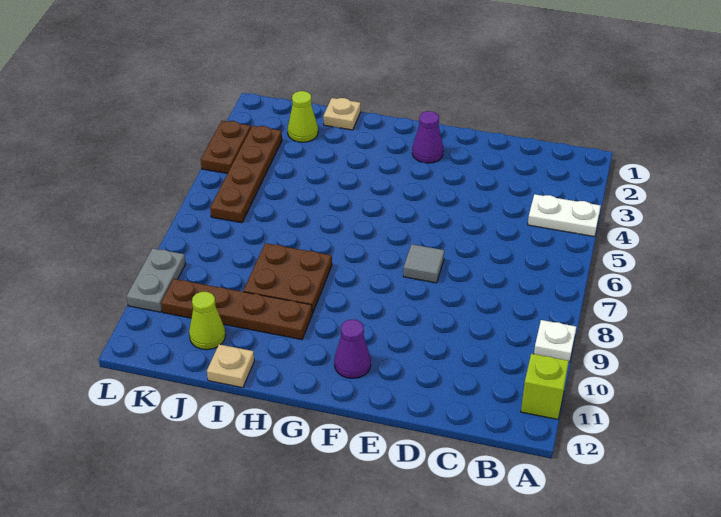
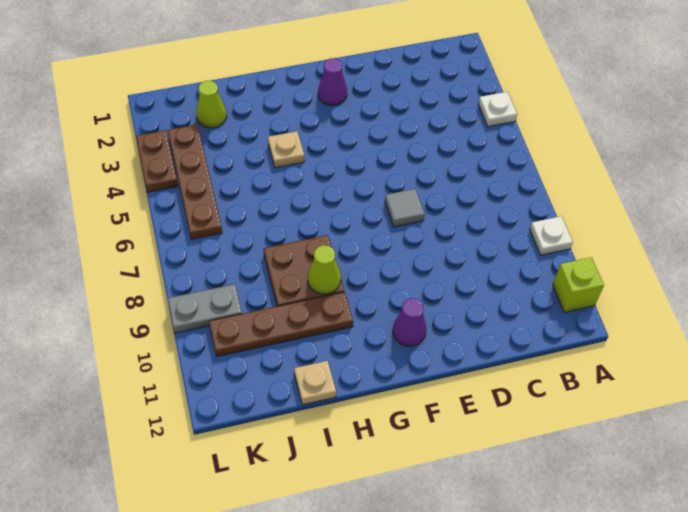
white 1x2 plate [528,194,601,237] -> white 1x1 plate [478,92,517,127]
tan 1x1 plate [323,98,360,130] -> tan 1x1 plate moved to [268,131,304,168]
lime 1x1 cone [189,292,226,350] -> lime 1x1 cone moved to [308,245,341,294]
grey 1x2 plate [126,248,186,312] -> grey 1x2 plate turned to [168,284,242,333]

